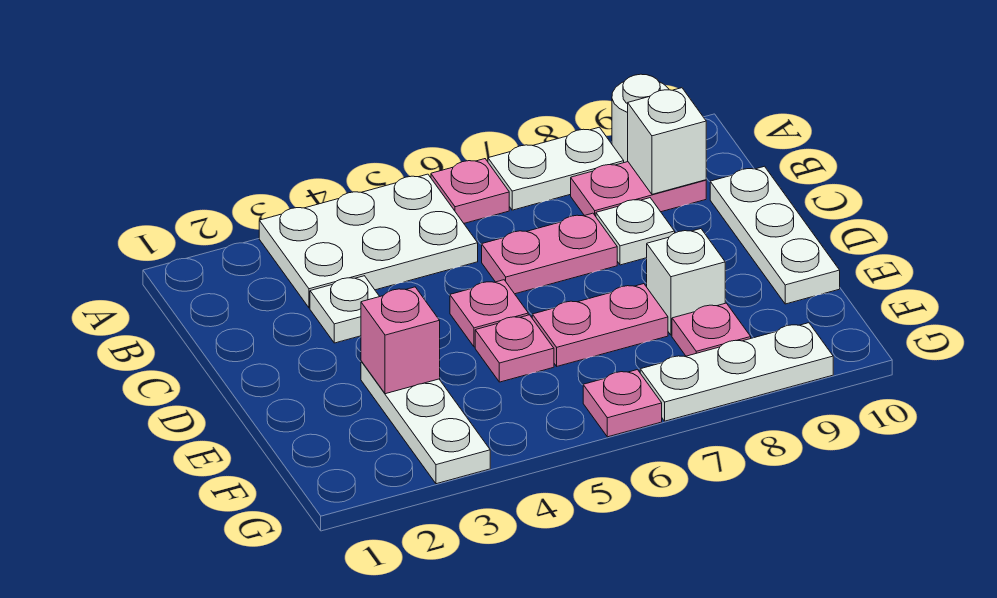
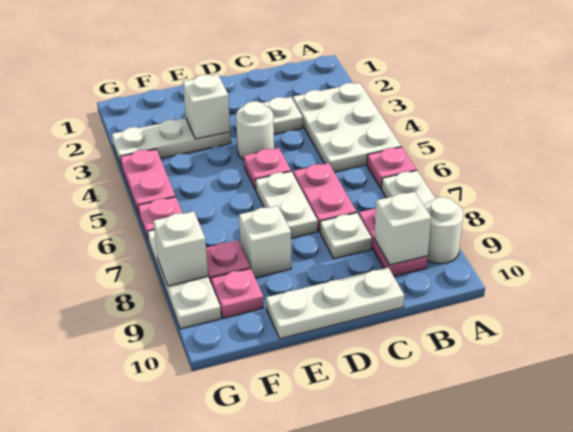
none -> white 1x1 round brick [236,101,274,160]
none -> white 1x2 plate [255,171,318,238]
pink 1x1 brick [361,287,440,394] -> white 1x1 brick [183,74,230,139]
pink 1x1 plate [475,315,554,382] -> pink 1x1 plate moved to [211,268,264,318]
pink 1x2 plate [532,284,668,366] -> pink 1x2 plate moved to [120,149,175,214]
none -> white 1x1 brick [153,211,208,286]

